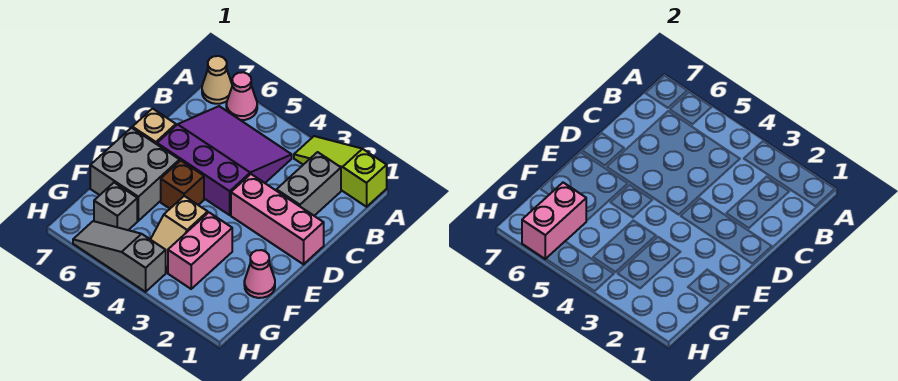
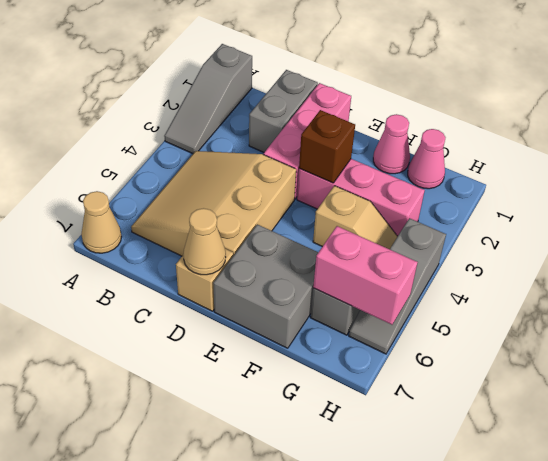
lime 1x3 slope [294,136,387,207] -> grey 1x3 slope [164,44,252,154]
pink 1x1 cone [226,72,257,120] -> pink 1x1 cone moved to [408,129,446,189]
grey 1x2 brick [277,152,341,216] -> grey 1x2 brick turned to [249,70,318,152]
purple 3x3 slope [157,106,292,215] -> tan 3x3 slope [131,151,296,256]
none -> tan 1x1 cone [183,208,226,275]
brown 1x1 brick [161,160,204,209] -> brown 1x1 brick moved to [299,110,355,183]
pink 1x2 brick [168,213,232,289] -> pink 1x3 brick [297,159,425,236]

